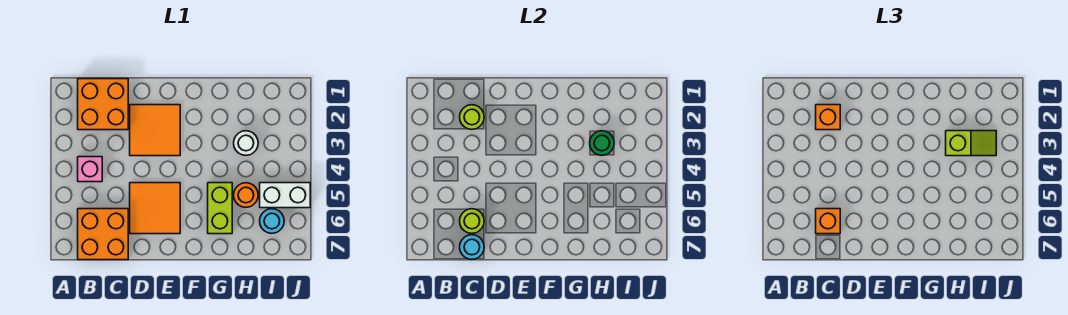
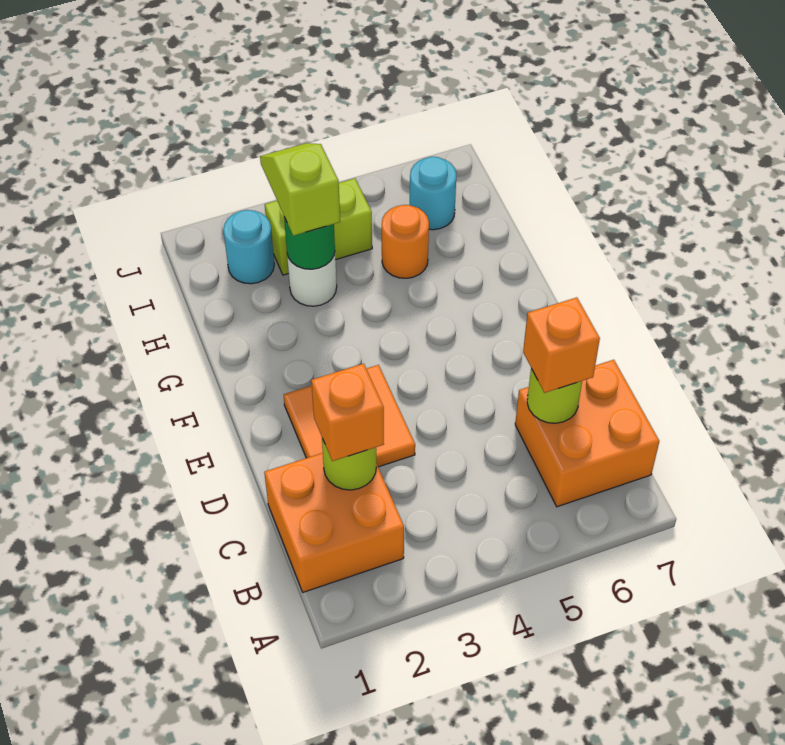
pink 1x1 brick [78,157,102,182] -> none
cyan 1x1 round brick [460,235,484,259] -> cyan 1x1 round brick moved to [223,210,274,284]
orange 2x2 tile [130,183,180,234] -> none
lime 1x2 brick [208,183,232,234] -> lime 1x2 brick moved to [265,178,372,275]
white 1x2 brick [260,183,310,208] -> none

